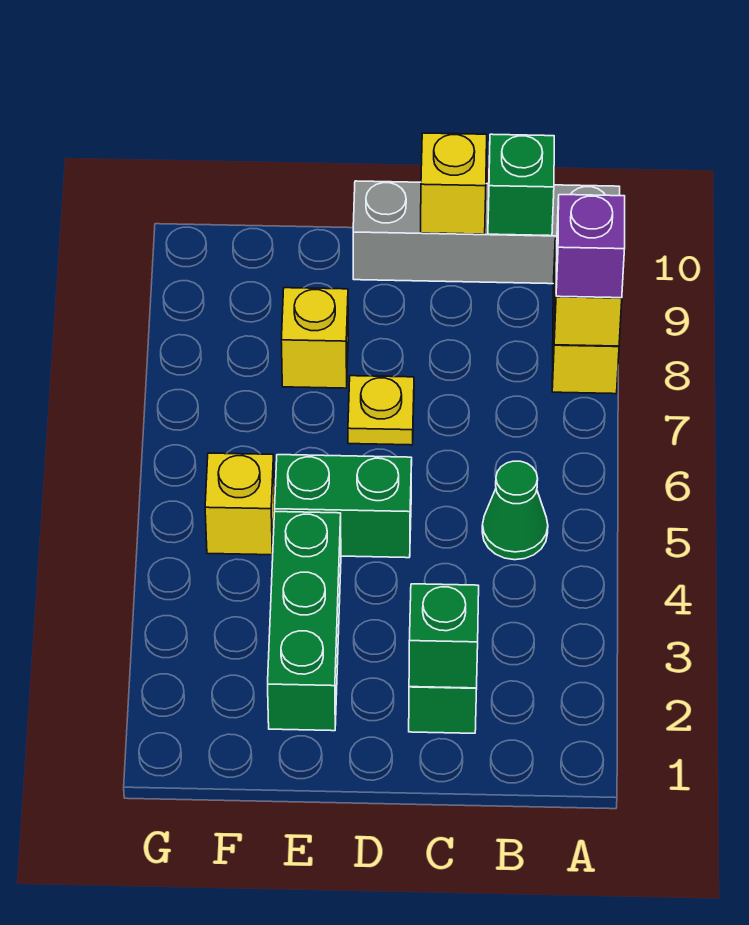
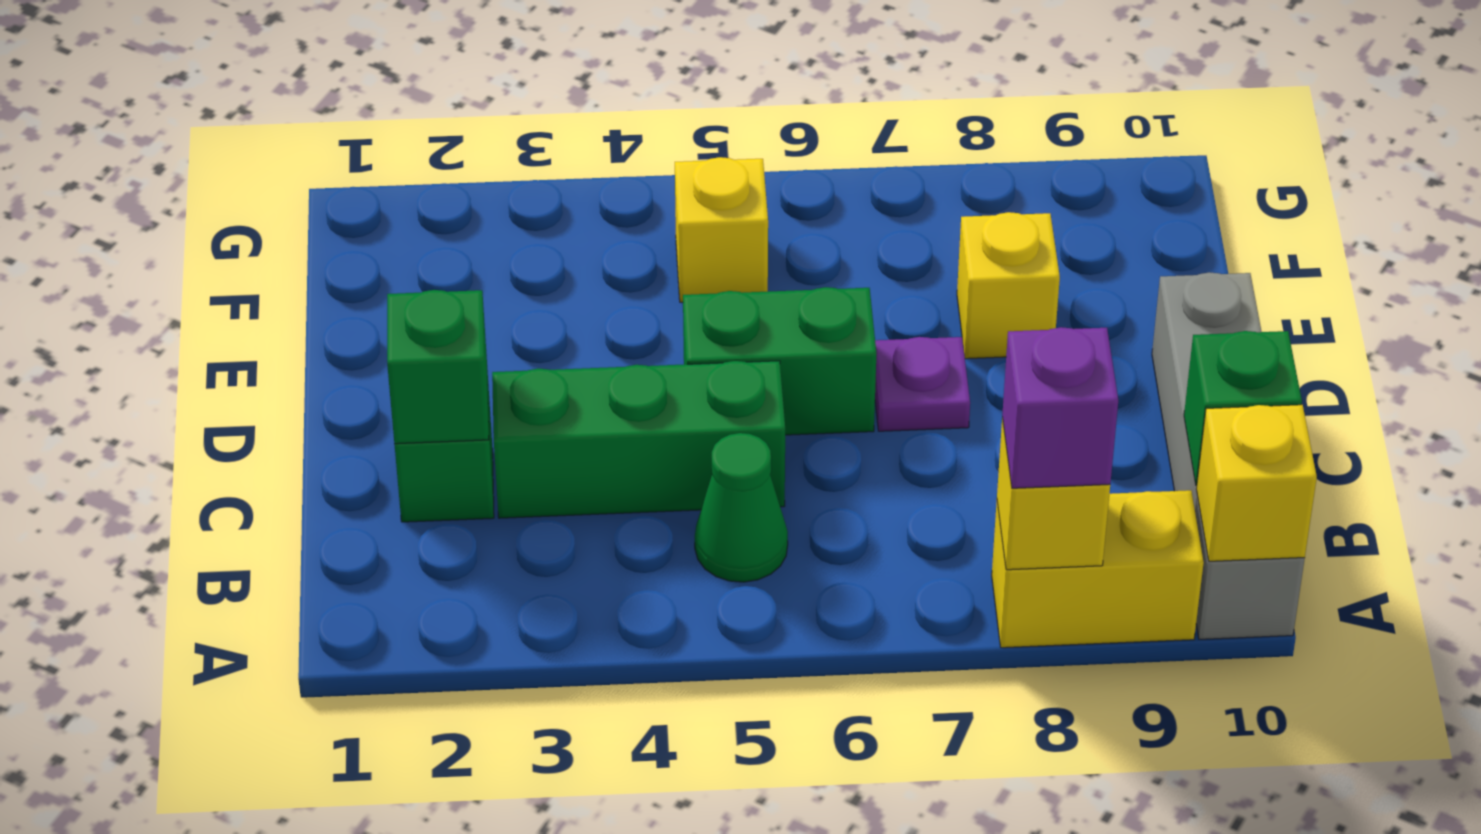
yellow 1x1 brick [421,133,487,234] -> yellow 1x1 brick moved to [1196,405,1317,561]
green 1x2 brick [275,455,412,558] -> green 1x2 brick turned to [683,287,876,435]
yellow 1x1 plate [348,376,414,445] -> purple 1x1 plate [875,337,970,431]
green 1x3 brick [268,512,341,731] -> green 1x3 brick moved to [492,361,785,518]

